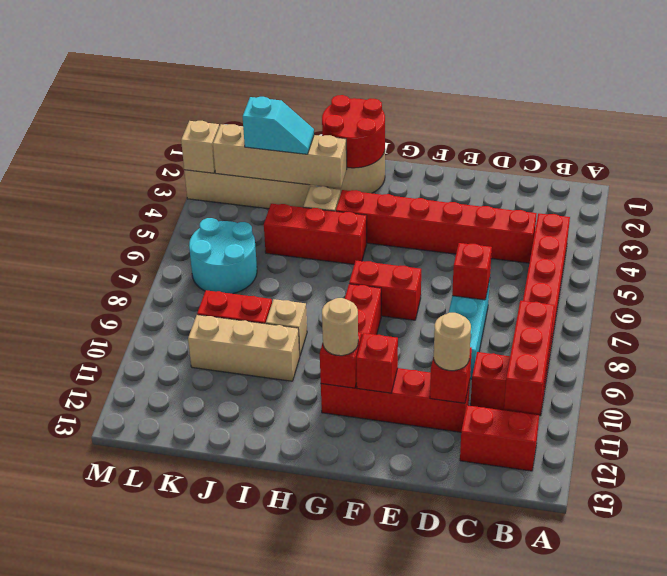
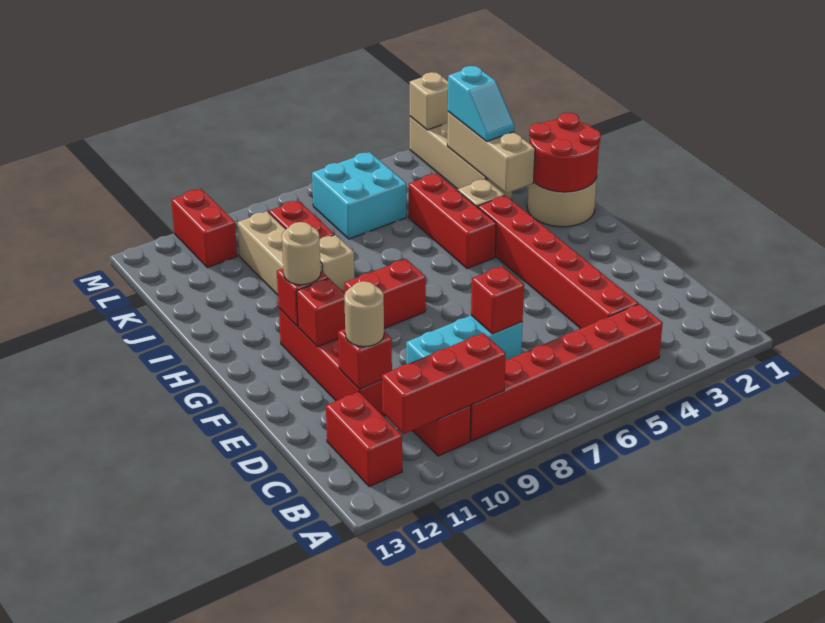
red 1x2 brick [349,261,421,320] -> red 1x2 brick moved to [171,189,237,267]
tan 1x4 brick [213,124,347,188] -> tan 1x3 brick [447,112,535,194]
cyan 2x2 round brick [189,218,257,294] -> cyan 2x2 brick [312,152,406,239]

